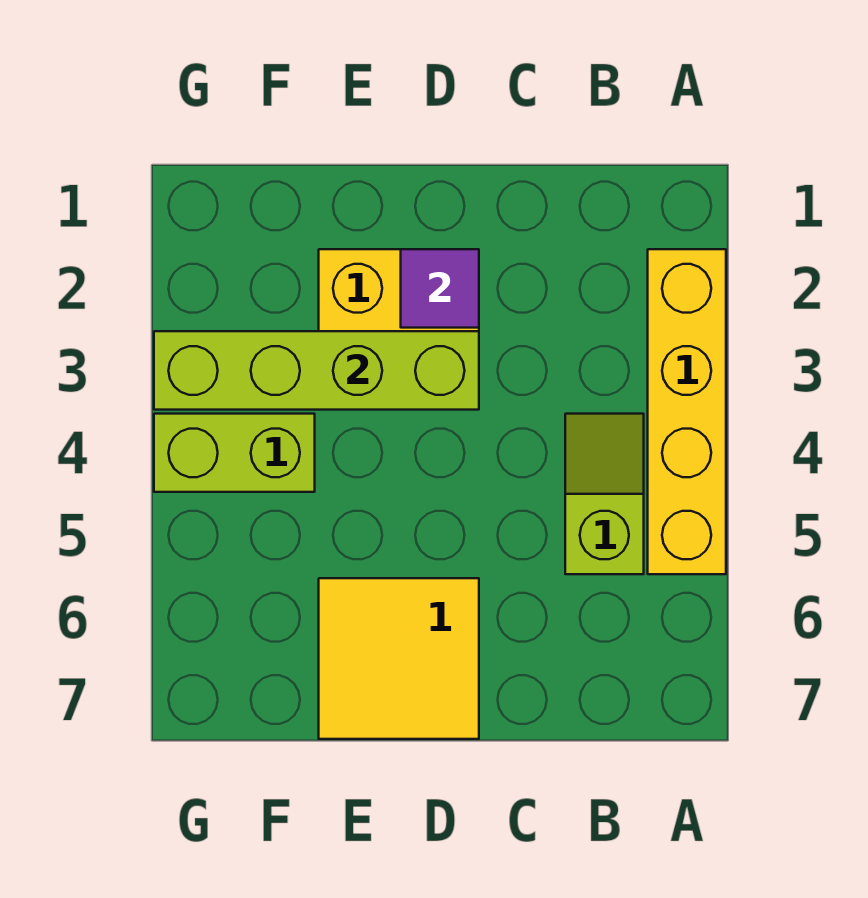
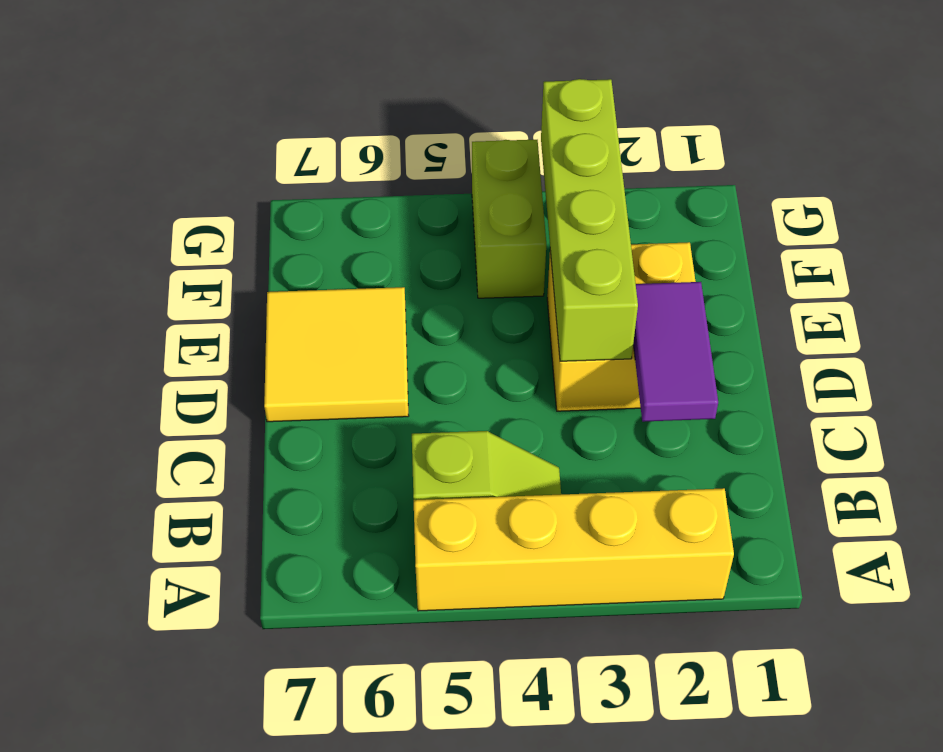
purple 1x1 tile [401,249,479,328] -> purple 1x2 tile [633,282,718,422]

